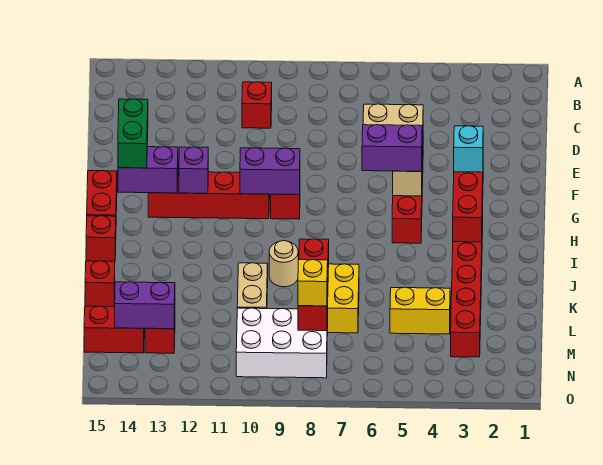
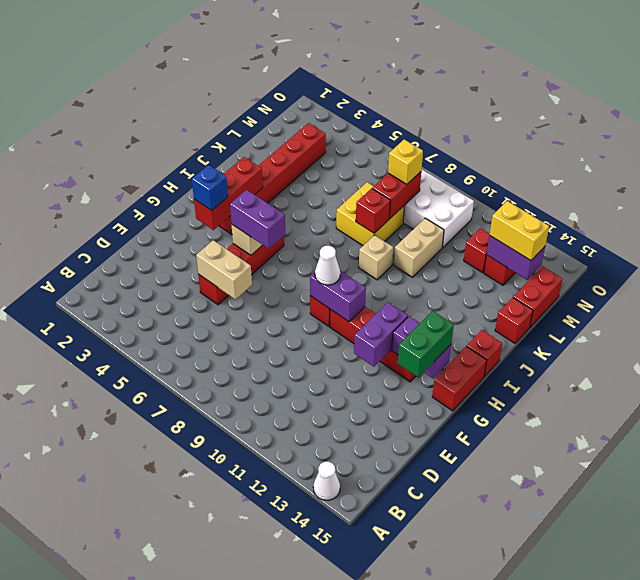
none -> white 1x1 cone [313,462,340,500]
red 1x1 brick [242,82,272,128] -> red 1x1 brick moved to [464,228,490,273]
cyan 1x1 brick [454,126,483,172] -> blue 1x1 brick [192,165,228,211]
none -> white 1x1 cone [315,246,340,285]
purple 1x1 brick [179,147,208,193] -> purple 1x2 brick [354,302,408,367]
tan 1x1 round brick [269,241,298,287] -> tan 1x1 brick [359,235,393,280]
yellow 1x2 brick [390,287,450,334] -> yellow 1x2 brick moved to [490,201,549,260]
red 1x2 brick [84,306,144,353] -> red 1x2 brick turned to [513,266,562,327]

